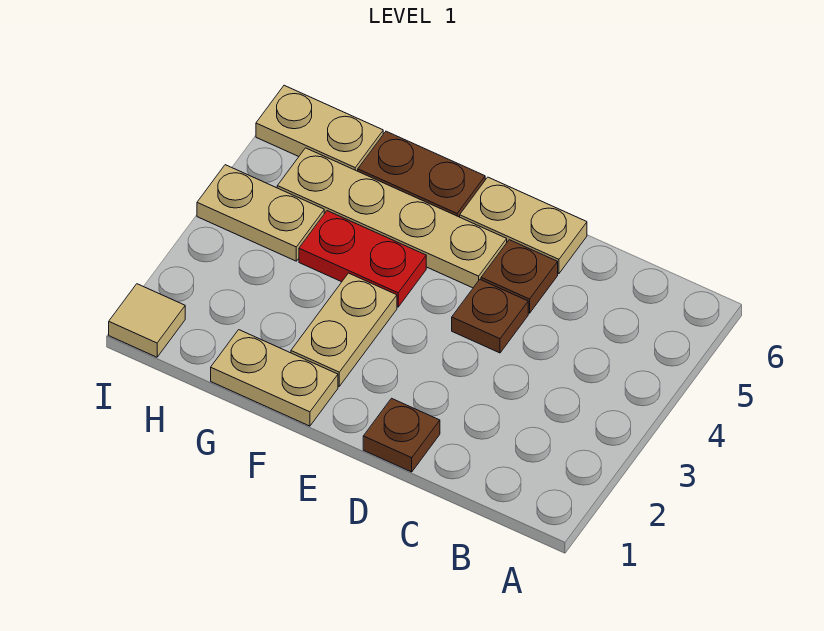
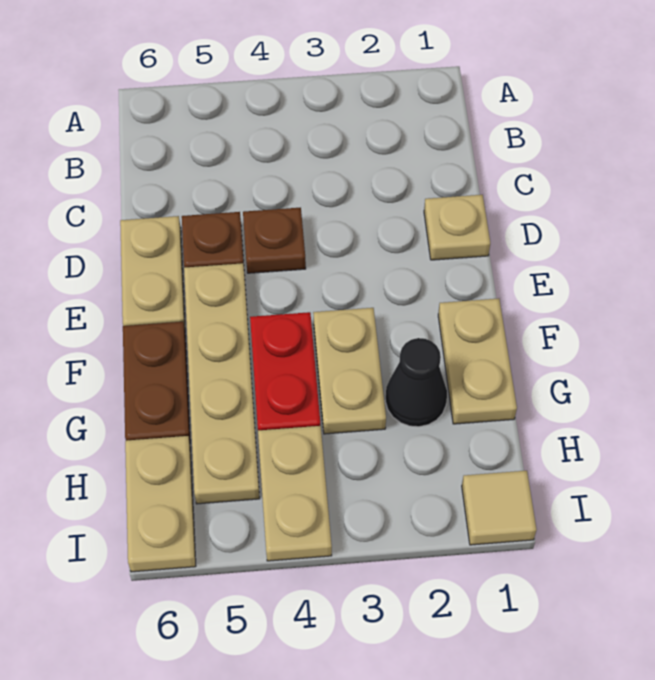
brown 1x1 plate [363,398,440,472] -> tan 1x1 plate [424,195,490,260]
tan 1x2 plate [291,273,397,386] -> tan 1x2 plate turned to [313,308,386,434]
none -> black 1x1 cone [385,338,447,427]

